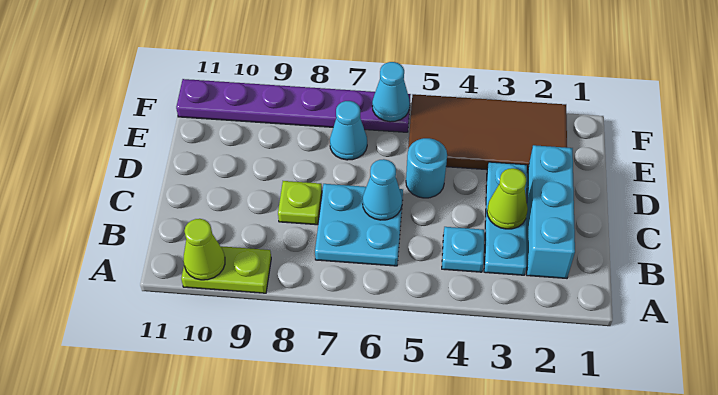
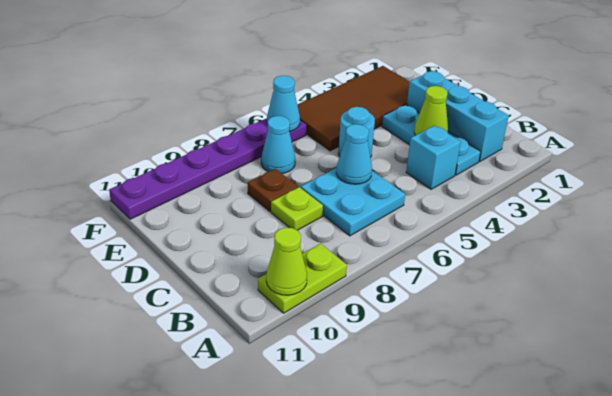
cyan 1x1 plate [442,227,484,272] -> cyan 1x1 brick [406,125,461,189]
none -> brown 1x1 plate [248,169,298,212]

